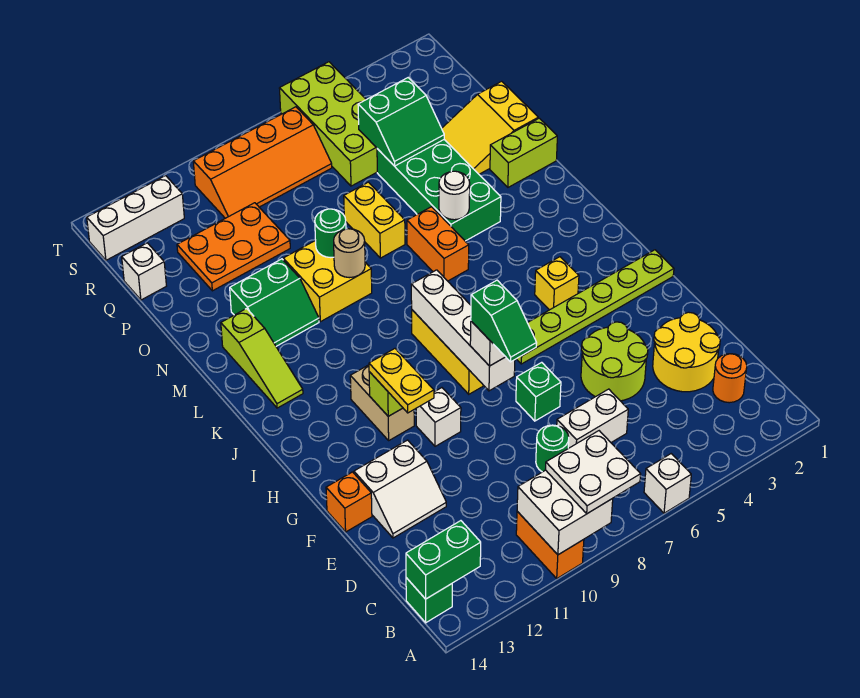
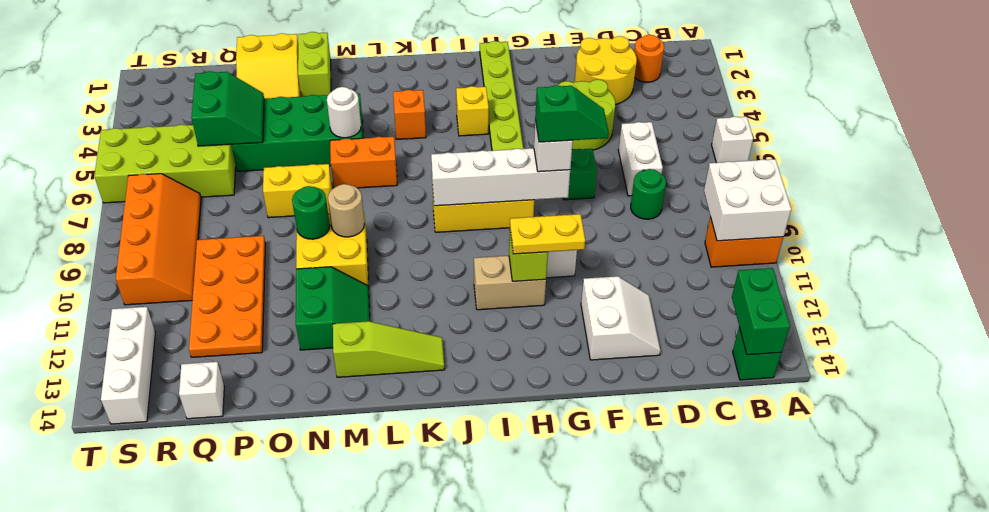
white 2x2 plate [545,431,641,514] -> none
orange 1x1 brick [326,472,372,532] -> orange 1x1 brick moved to [393,90,426,139]
orange 2x3 plate [177,203,290,291] -> orange 2x4 plate [189,236,266,357]

